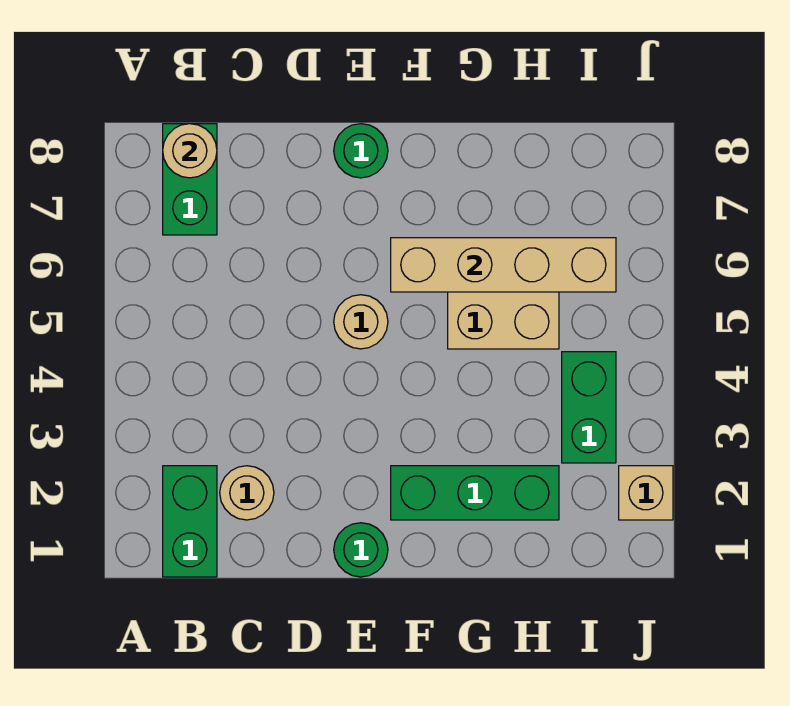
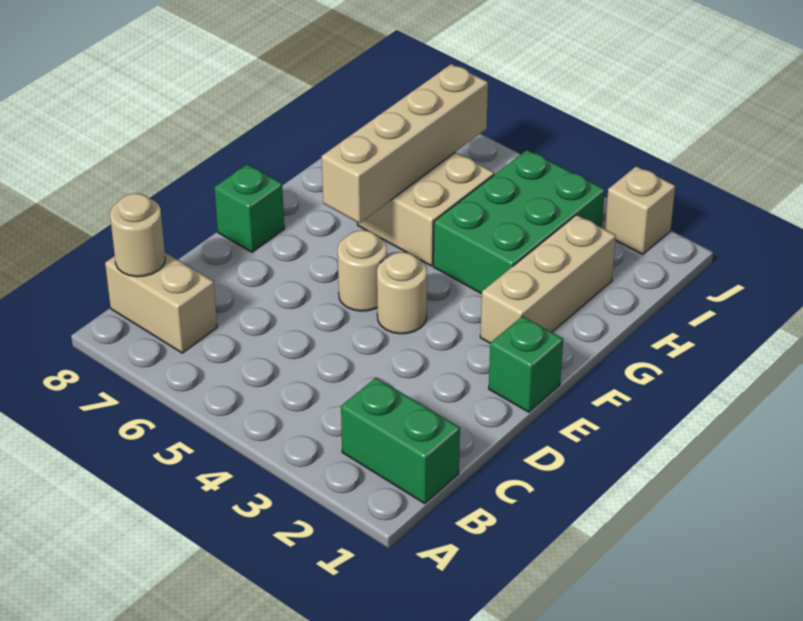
green 1x2 brick [163,124,217,235] -> tan 1x2 brick [105,253,217,353]
tan 1x1 round brick [220,466,274,520] -> tan 1x1 round brick moved to [377,252,427,334]
green 1x1 round brick [334,523,388,577] -> green 1x1 brick [489,316,563,412]
green 1x1 round brick [334,124,388,178] -> green 1x1 brick [214,164,284,252]
green 1x3 brick [391,466,559,520] -> tan 1x3 brick [480,215,616,343]
green 1x2 brick [562,352,616,463] -> green 2x3 brick [433,150,605,294]

